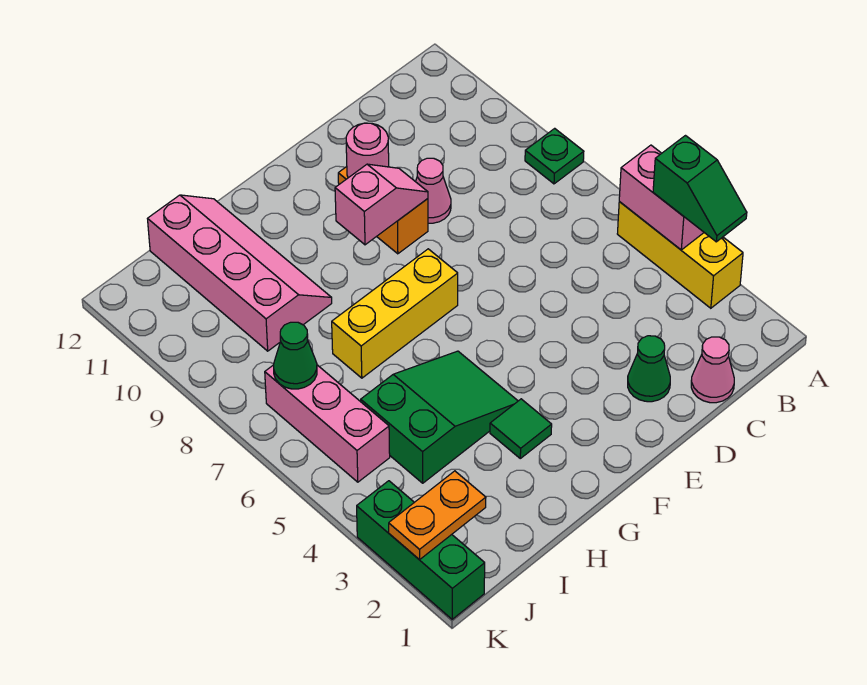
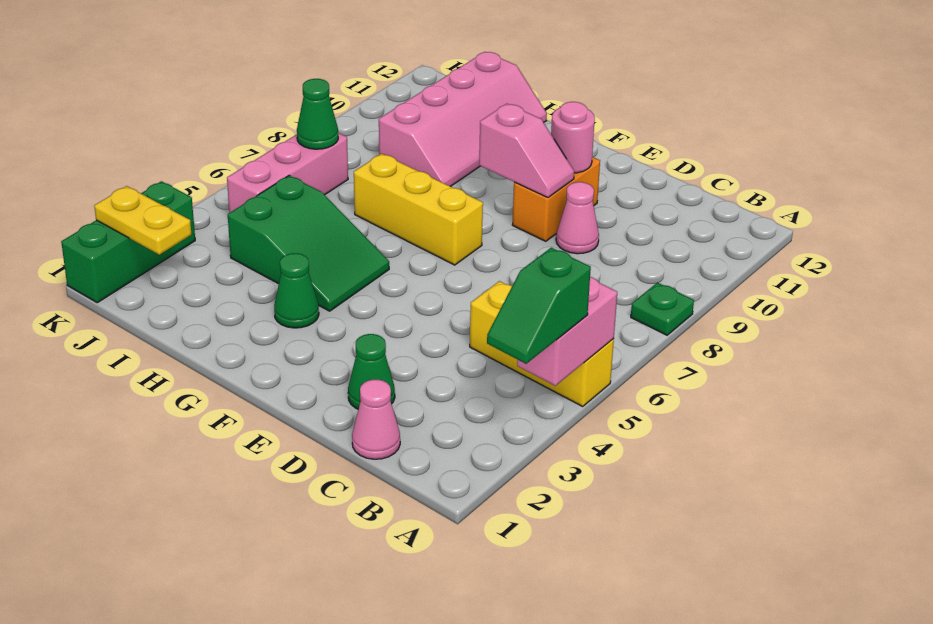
yellow 1x3 brick [617,202,743,308] -> yellow 1x3 brick turned to [470,281,614,406]
green 1x1 tile [490,399,552,458] -> green 1x1 cone [274,253,319,328]
orange 1x2 plate [389,471,486,560] -> yellow 1x2 plate [94,186,191,255]

